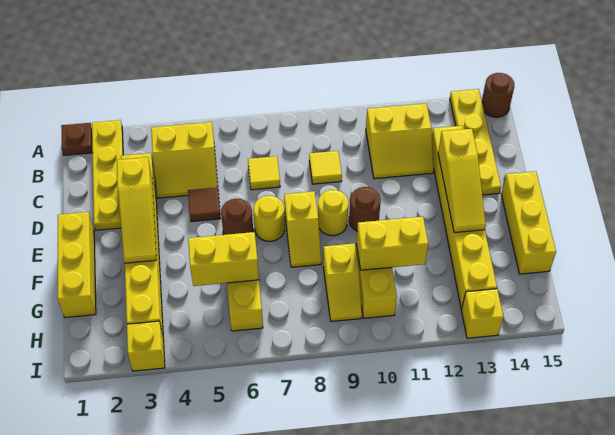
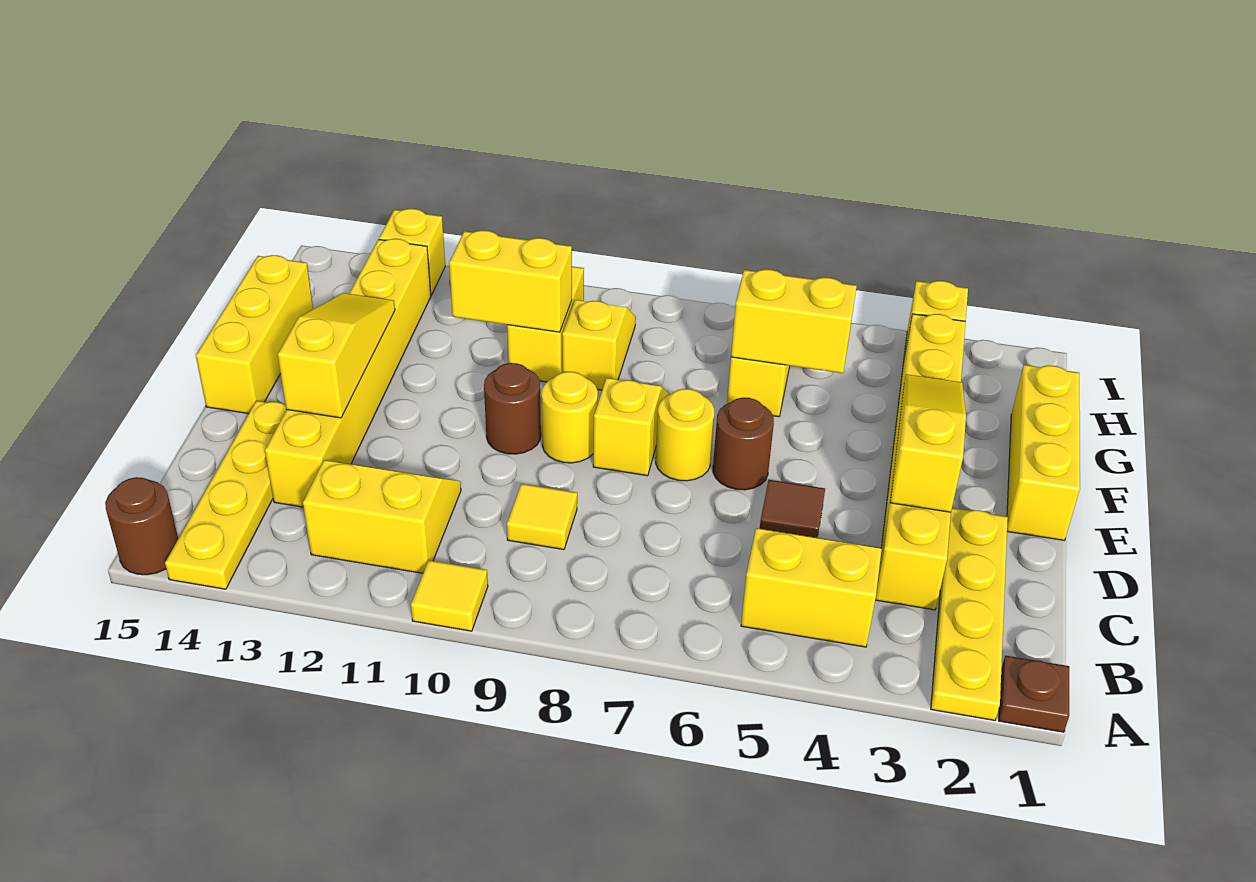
yellow 1x1 tile [248,156,280,190] -> yellow 1x1 tile moved to [411,560,488,631]

